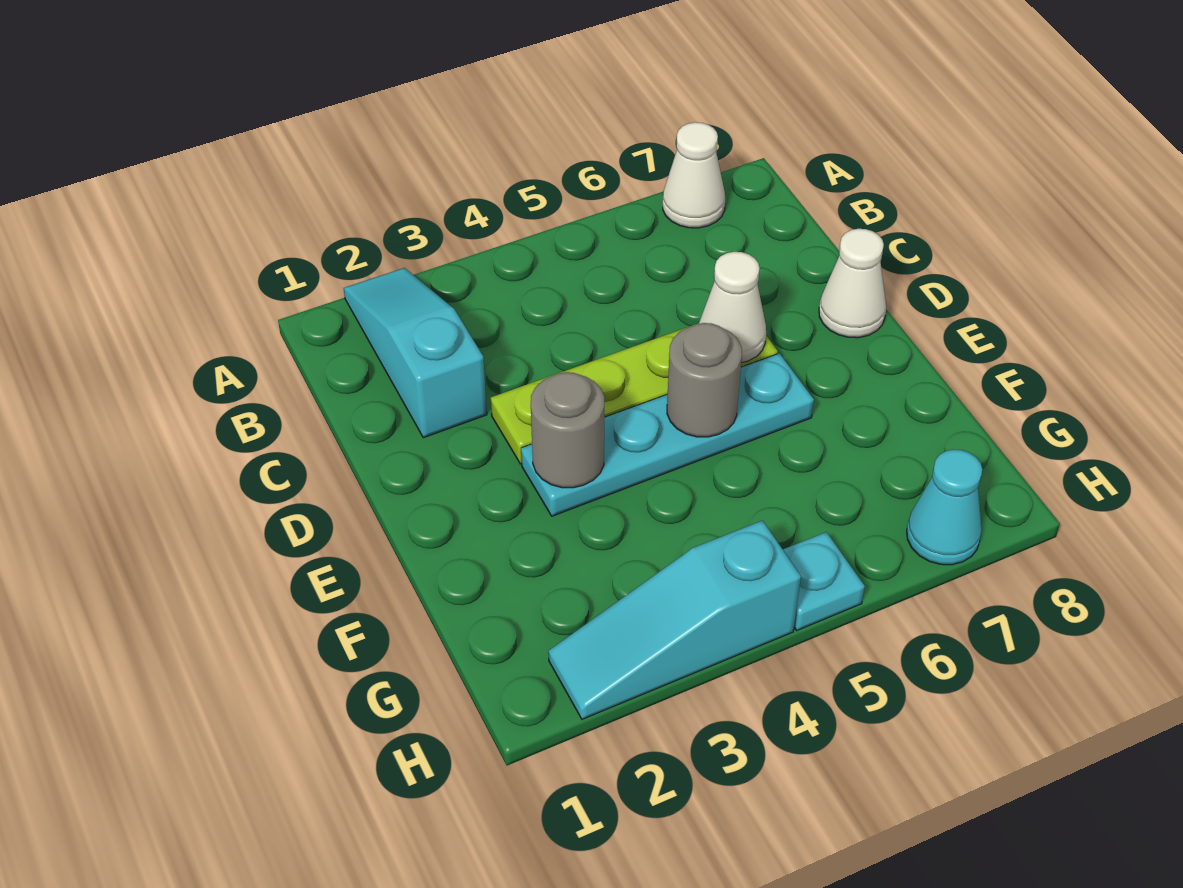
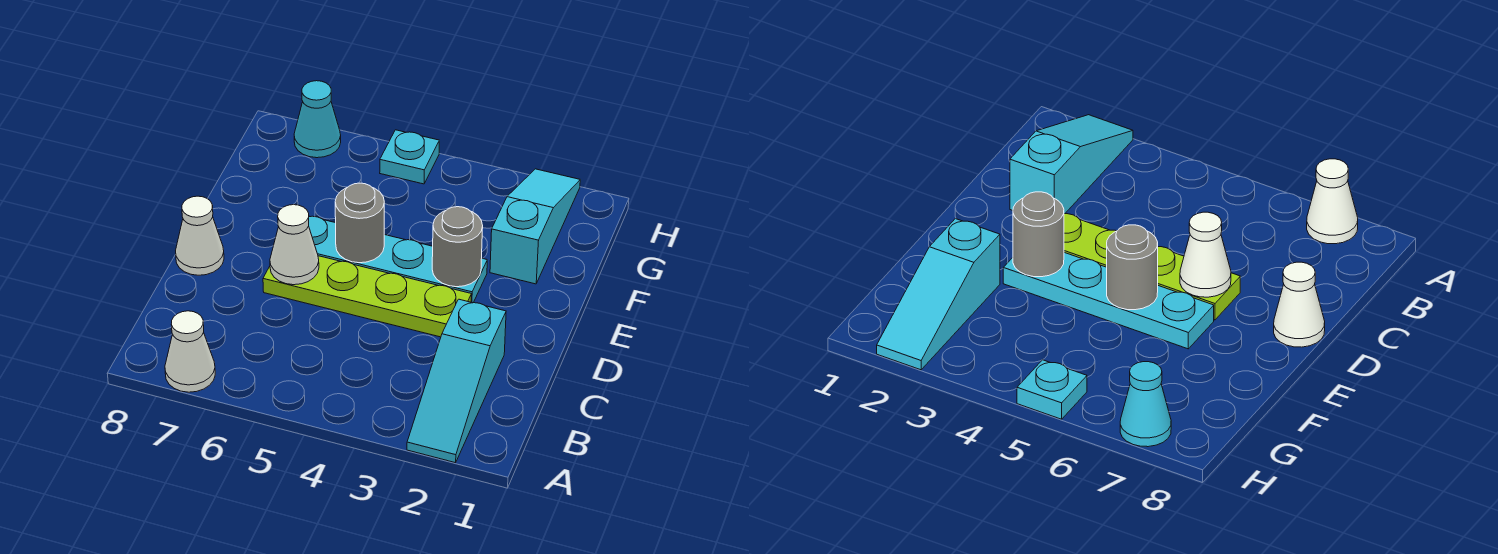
cyan 1x3 slope [548,521,801,719] -> cyan 1x3 slope turned to [490,169,580,284]

